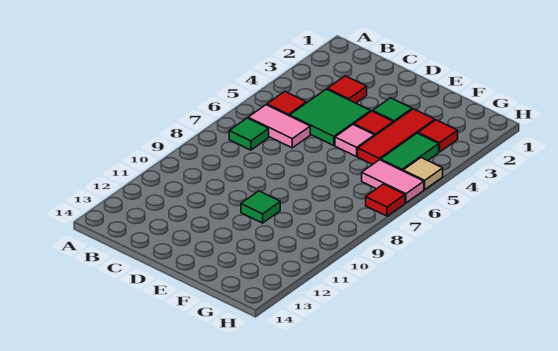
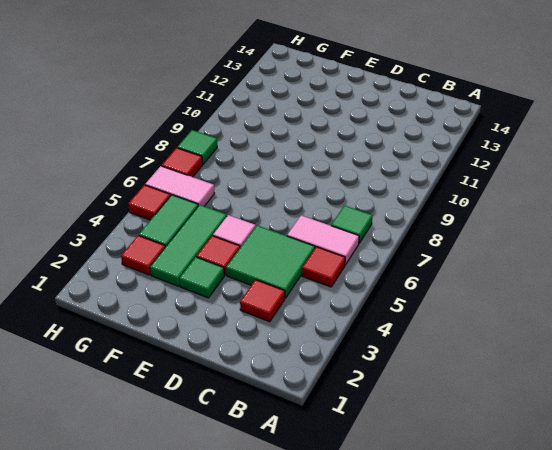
green 1x1 tile [241,191,280,223] -> green 1x1 tile moved to [177,130,217,164]
red 1x3 tile [358,109,435,164] -> green 1x3 tile [150,205,227,286]
tan 1x1 tile [403,158,443,190] -> red 1x1 tile [128,185,171,220]

